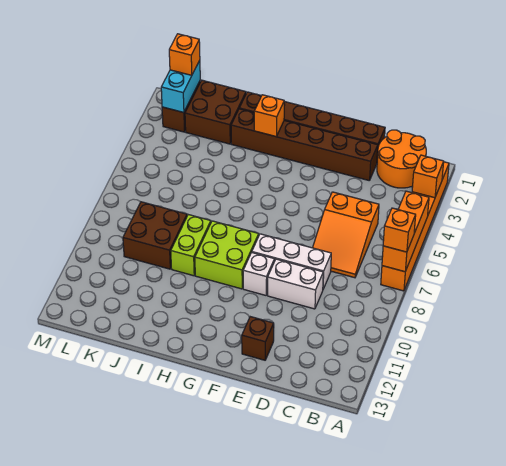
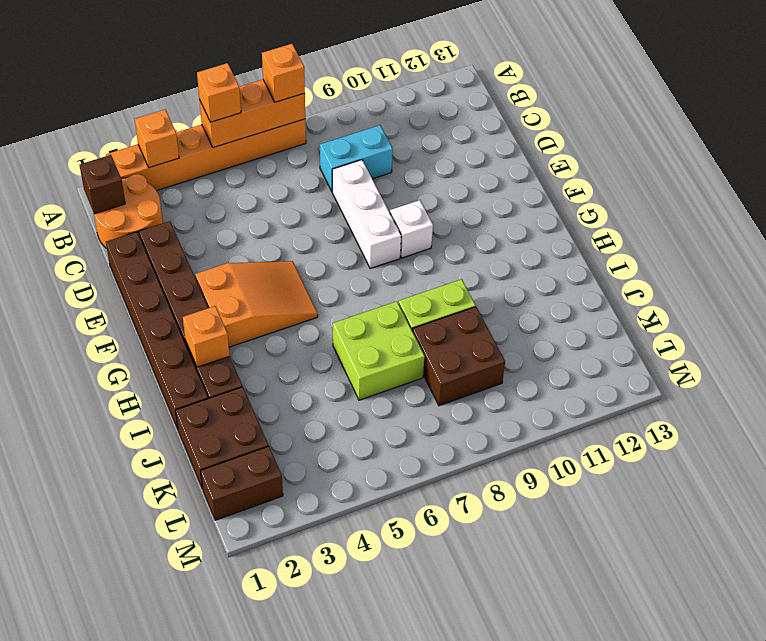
orange 2x3 slope [313,192,379,278] -> orange 2x3 slope moved to [195,261,318,347]
white 1x2 brick [268,259,323,309] -> none
brown 1x1 brick [242,317,274,360] -> brown 1x1 brick moved to [80,155,125,214]
lime 2x2 brick [195,221,259,289] -> lime 2x2 brick moved to [333,301,425,400]
cyan 1x2 brick [161,60,200,113] -> cyan 1x2 brick moved to [320,125,393,191]
orange 1x1 brick [169,34,200,75] -> orange 1x1 brick moved to [197,63,241,122]

